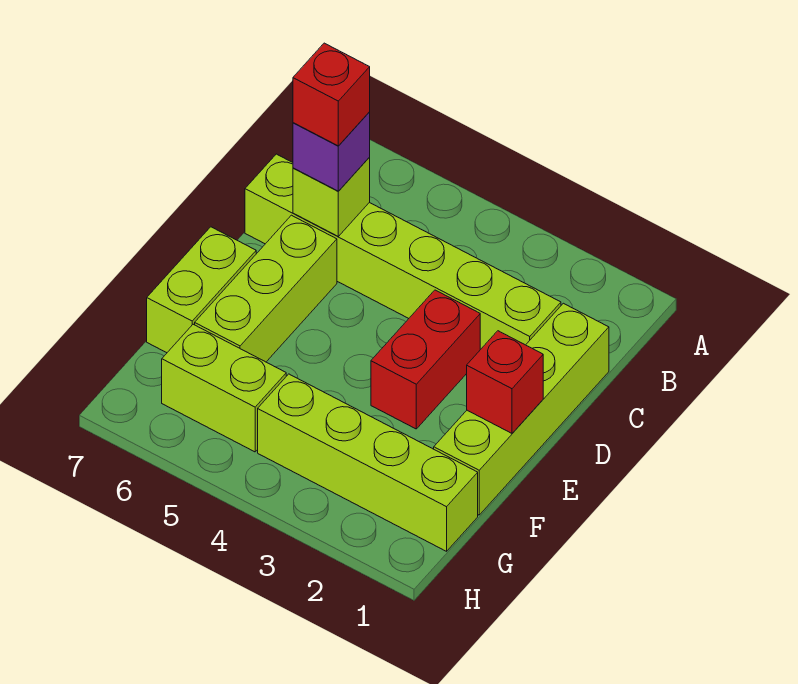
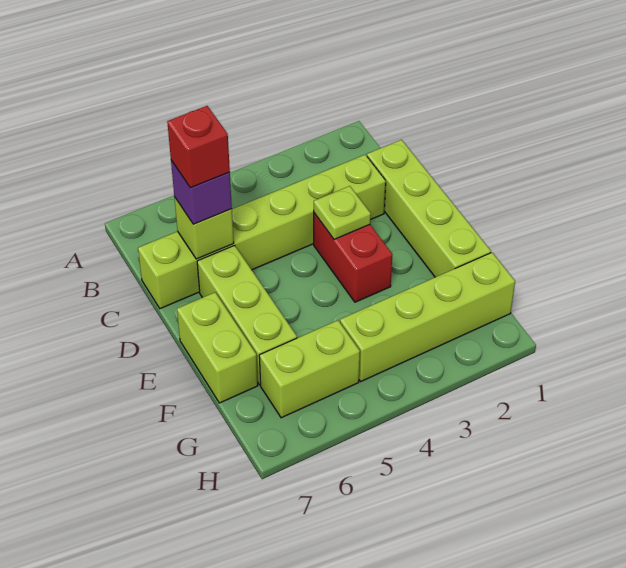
none -> lime 1x1 plate [314,186,371,239]
red 1x1 brick [467,331,543,433] -> none

